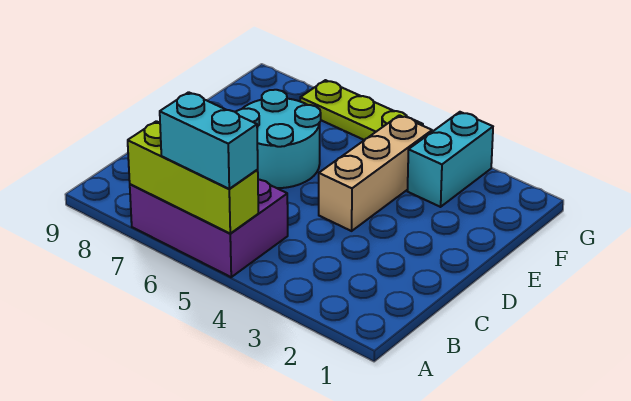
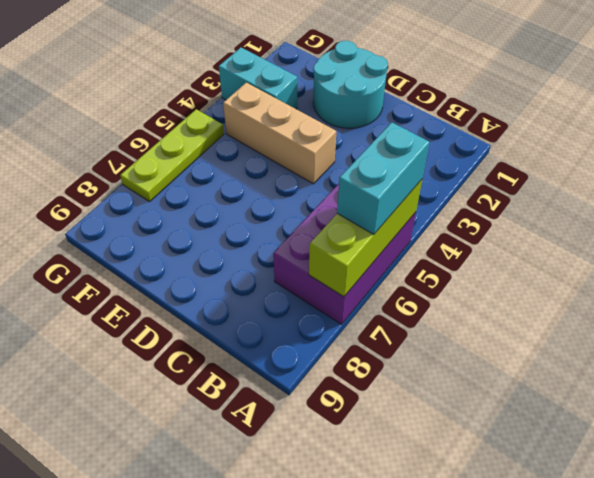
cyan 2x2 round brick [236,90,321,188] -> cyan 2x2 round brick moved to [313,41,388,128]

